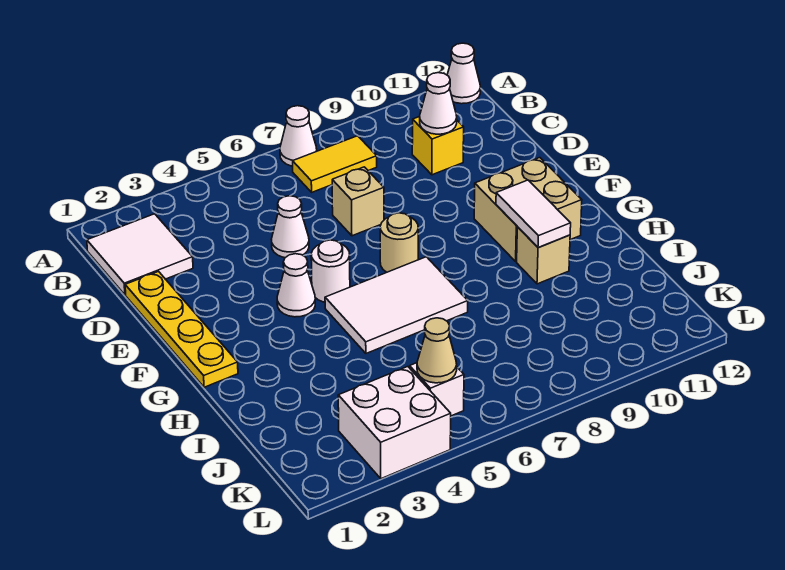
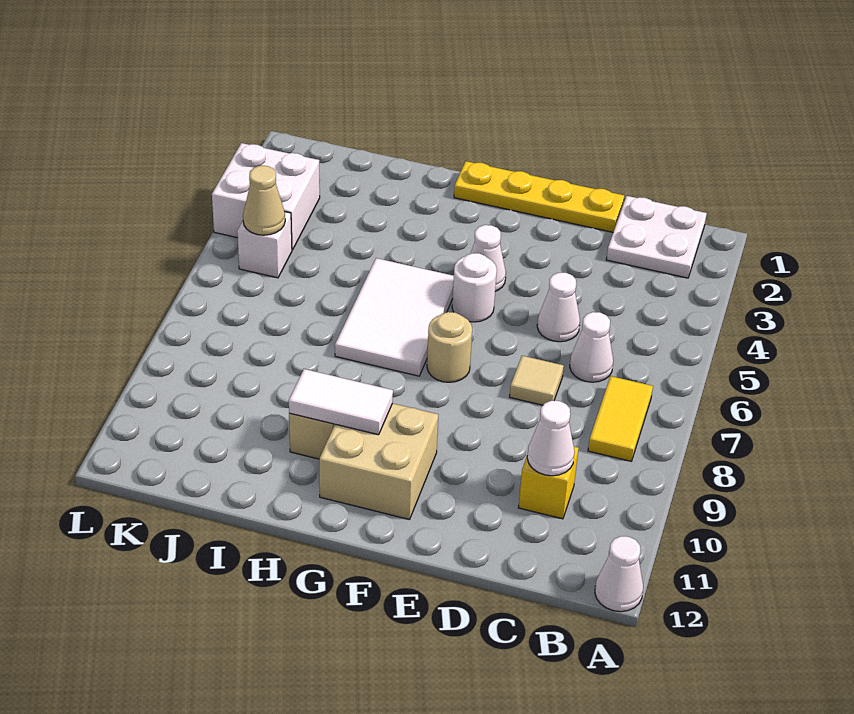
white 1x1 cone [280,106,317,166] -> white 1x1 cone moved to [570,312,613,382]
white 2x2 tile [87,214,193,295] -> white 2x2 plate [606,196,707,278]
tan 1x1 brick [332,167,384,236] -> tan 1x1 tile [510,356,564,405]

